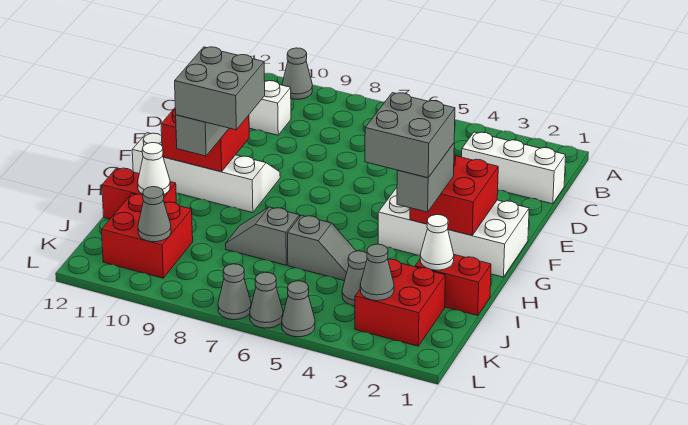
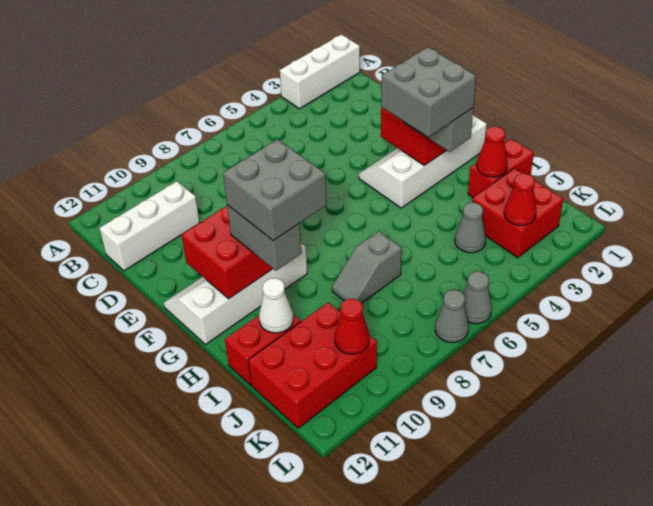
grey 1x1 cone [282,48,312,99] -> none
white 1x3 brick [462,132,566,204] -> white 1x3 brick moved to [280,34,360,109]
white 2x4 brick [378,188,529,277] -> white 2x4 slope [359,115,487,208]
white 1x1 cone [420,215,454,270] -> red 1x1 cone [477,127,508,177]
grey 1x2 slope [288,215,356,281] -> none
red 2x2 brick [102,194,193,278] -> red 2x3 brick [248,303,377,428]
grey 1x1 cone [360,244,394,301] -> red 1x1 cone [504,174,537,226]
grey 1x1 cone [138,187,171,242] -> red 1x1 cone [335,299,369,354]
grey 1x1 cone [282,281,315,337] -> none

